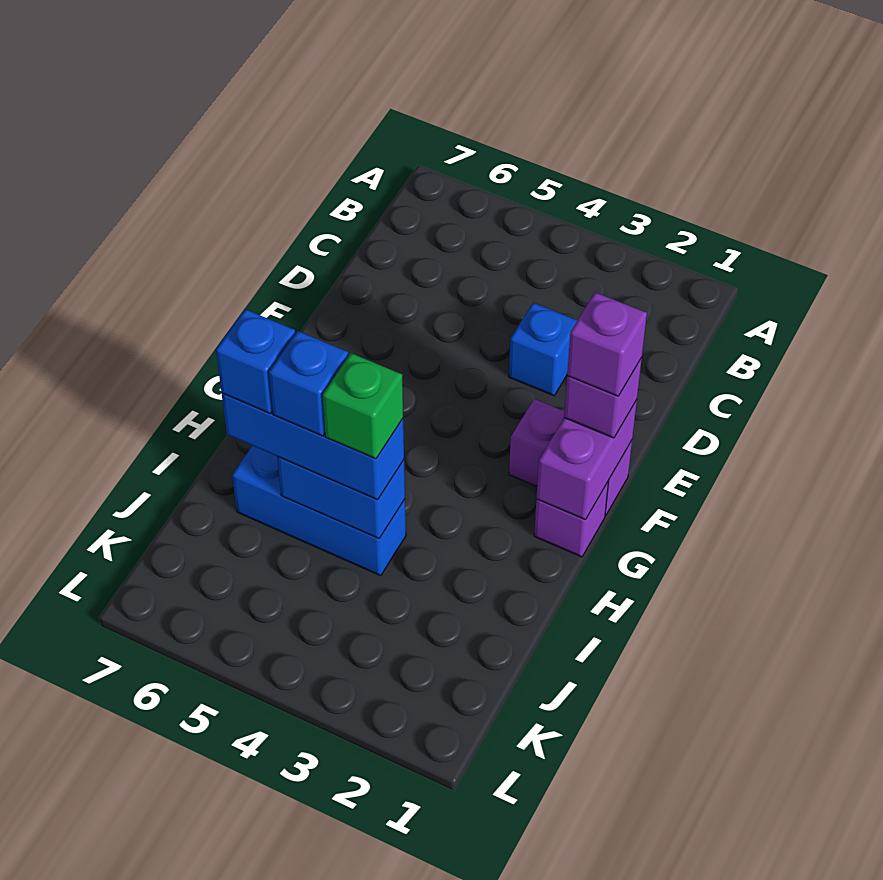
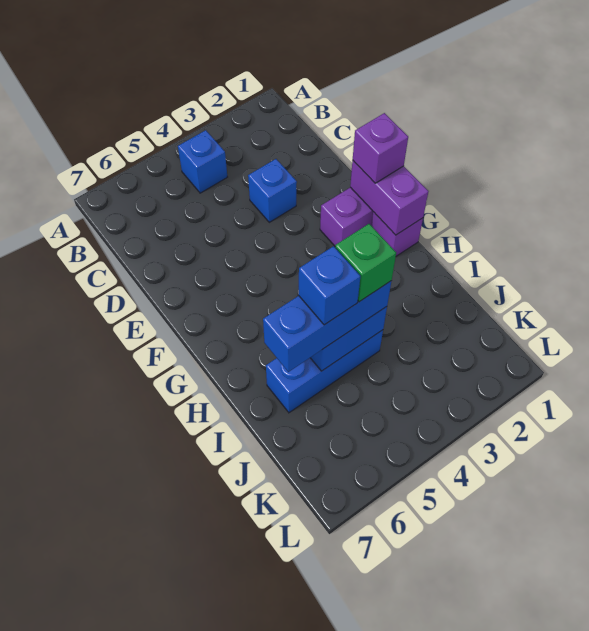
purple 1x1 brick [567,292,647,396] -> none
blue 1x1 brick [216,309,295,414] -> blue 1x1 brick moved to [178,130,227,193]

